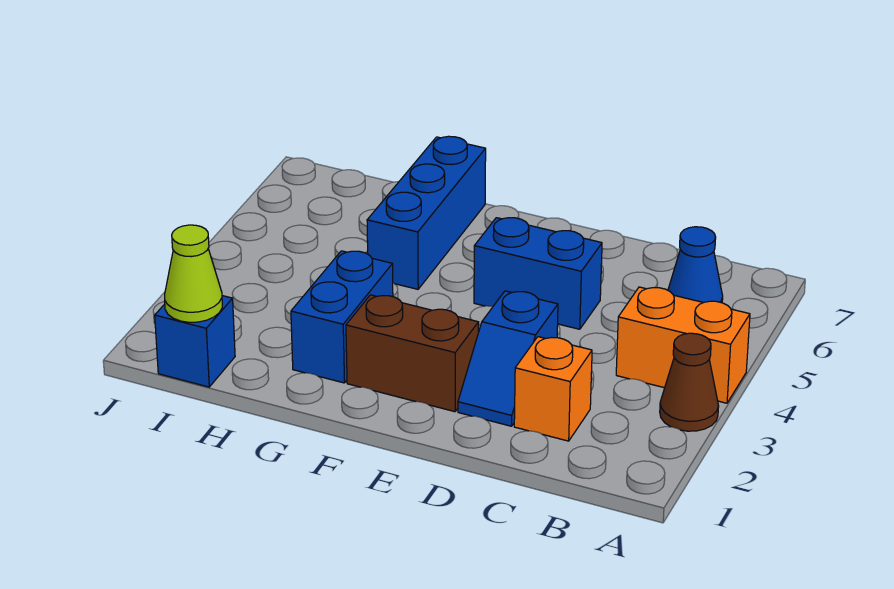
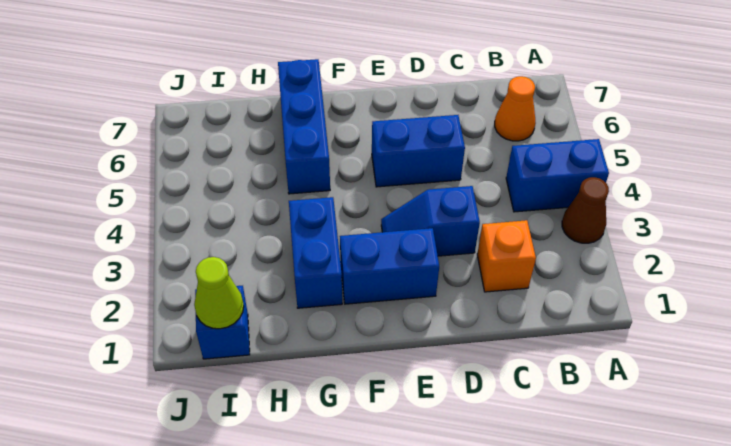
orange 1x2 brick [616,287,750,403] -> blue 1x2 brick [506,139,609,212]
blue 1x1 cone [668,227,723,303] -> orange 1x1 cone [495,76,536,141]
blue 1x2 slope [458,291,558,426] -> blue 1x2 slope turned to [381,186,480,256]
brown 1x2 brick [346,295,479,412] -> blue 1x2 brick [340,228,439,304]

